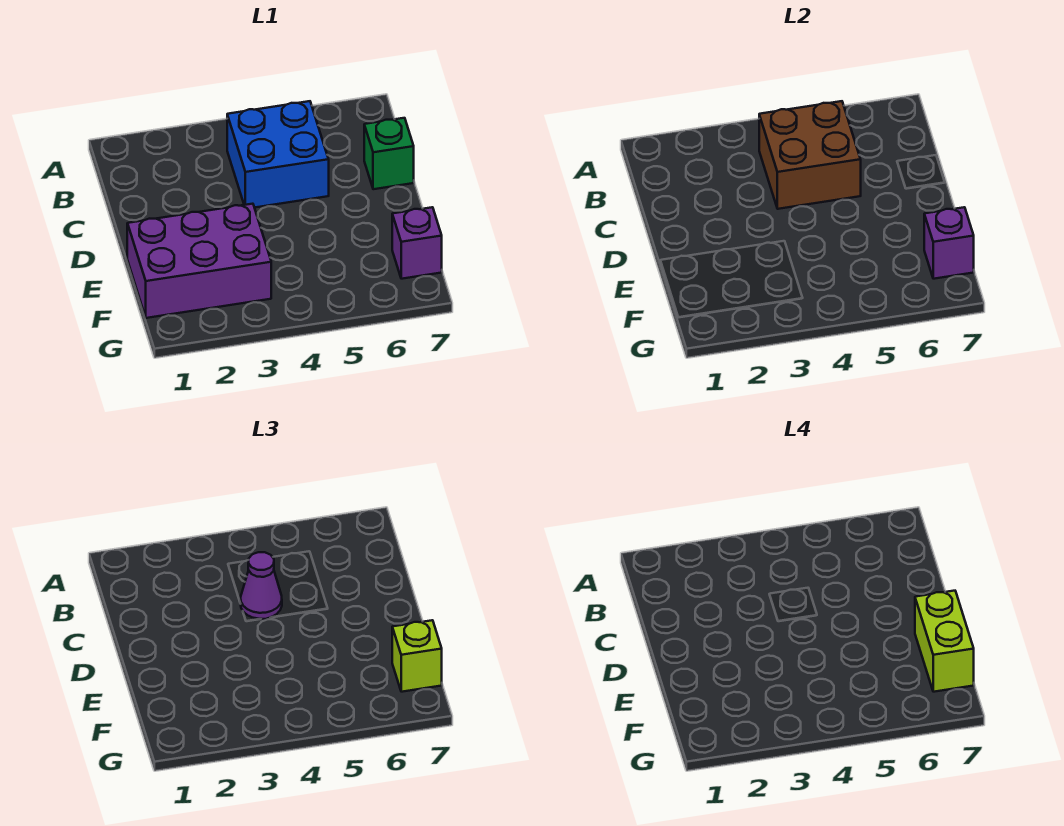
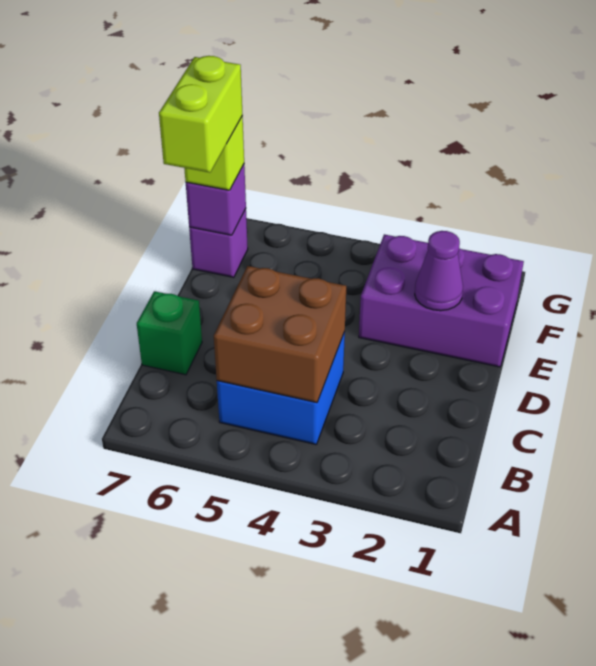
purple 1x1 cone [240,552,282,619] -> purple 1x1 cone moved to [415,231,463,311]

